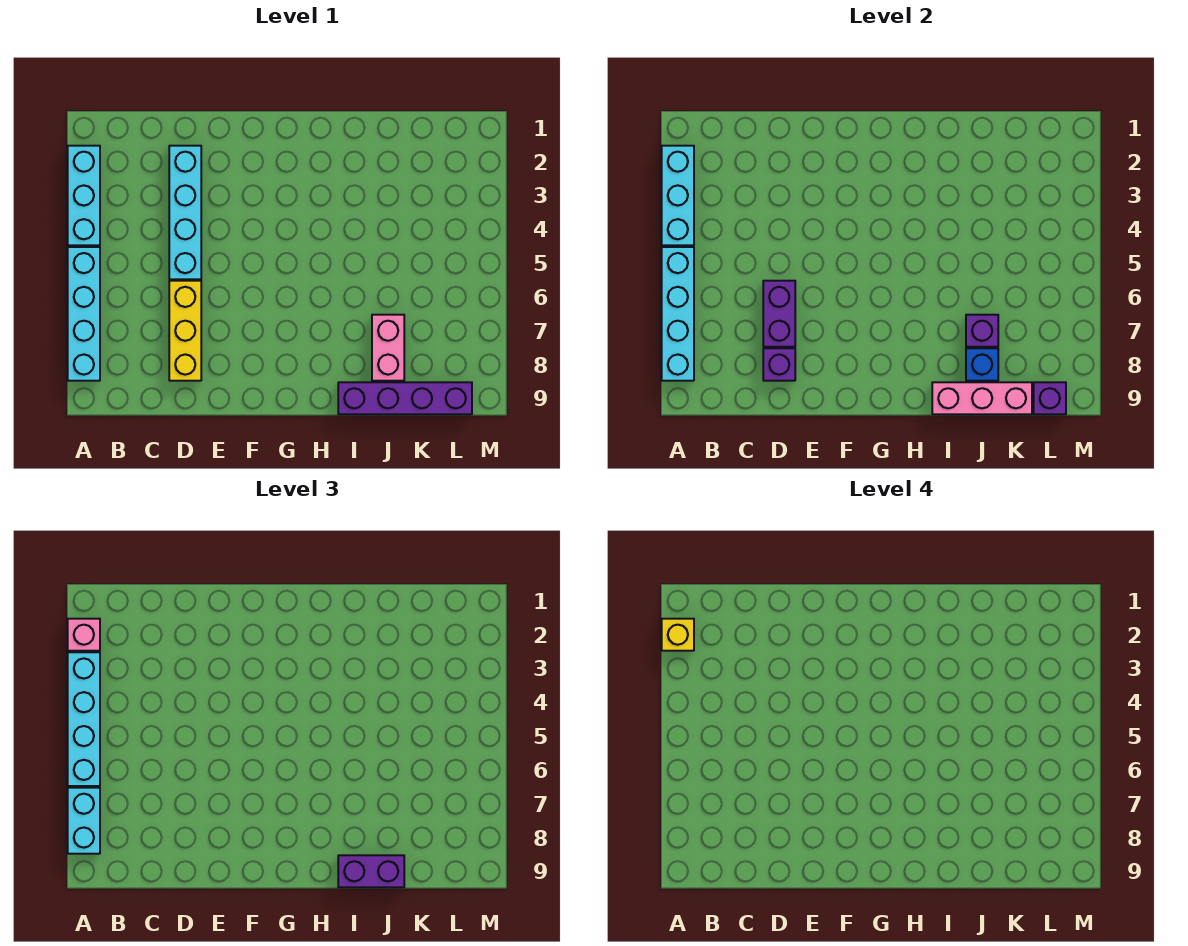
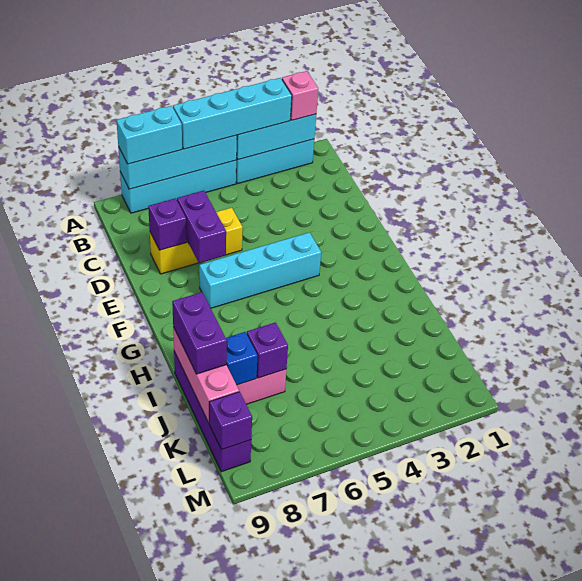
yellow 1x1 brick [662,619,694,651] -> none
cyan 1x4 brick [169,146,201,279] -> cyan 1x4 brick moved to [199,232,321,308]
purple 1x2 brick [763,281,795,347] -> purple 1x2 brick turned to [177,191,226,263]

